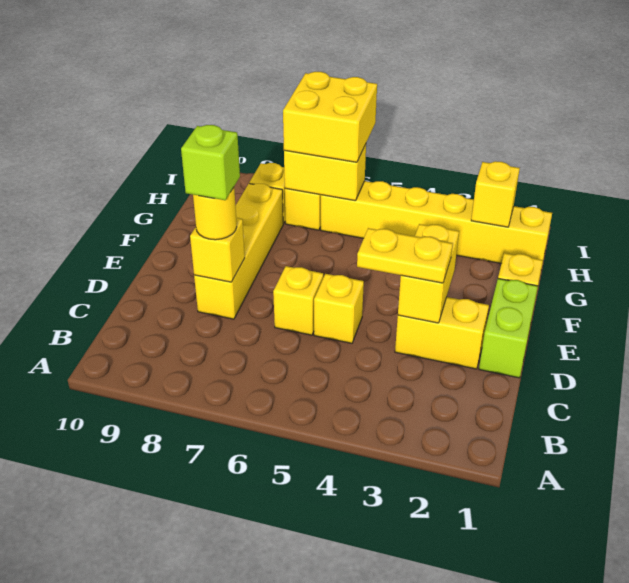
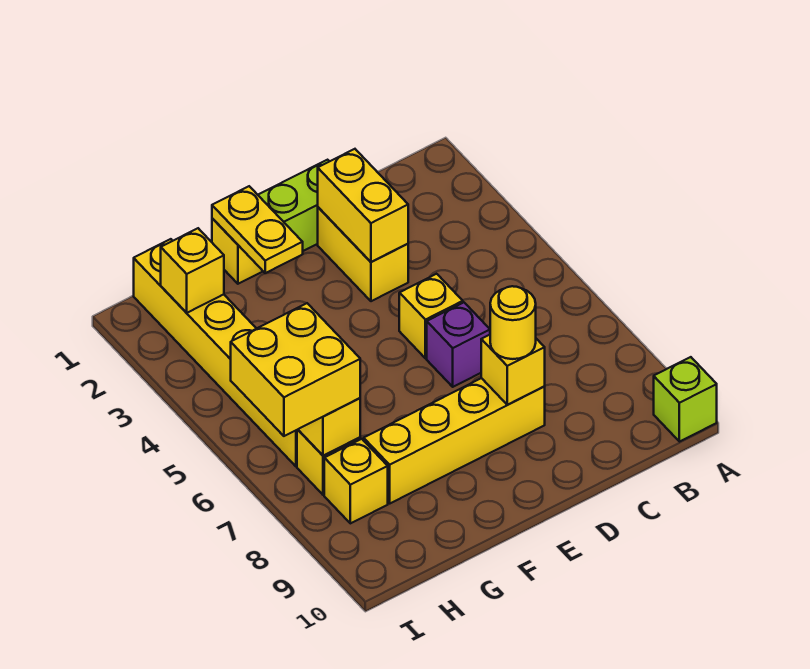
yellow 1x2 brick [398,224,459,323] -> yellow 1x2 brick turned to [318,149,408,262]
yellow 1x2 plate [357,228,453,283] -> yellow 1x2 plate moved to [212,186,303,273]
yellow 1x1 brick [273,266,323,335] -> purple 1x1 brick [427,302,490,387]
lime 1x1 brick [181,125,240,200] -> lime 1x1 brick moved to [654,357,717,442]

